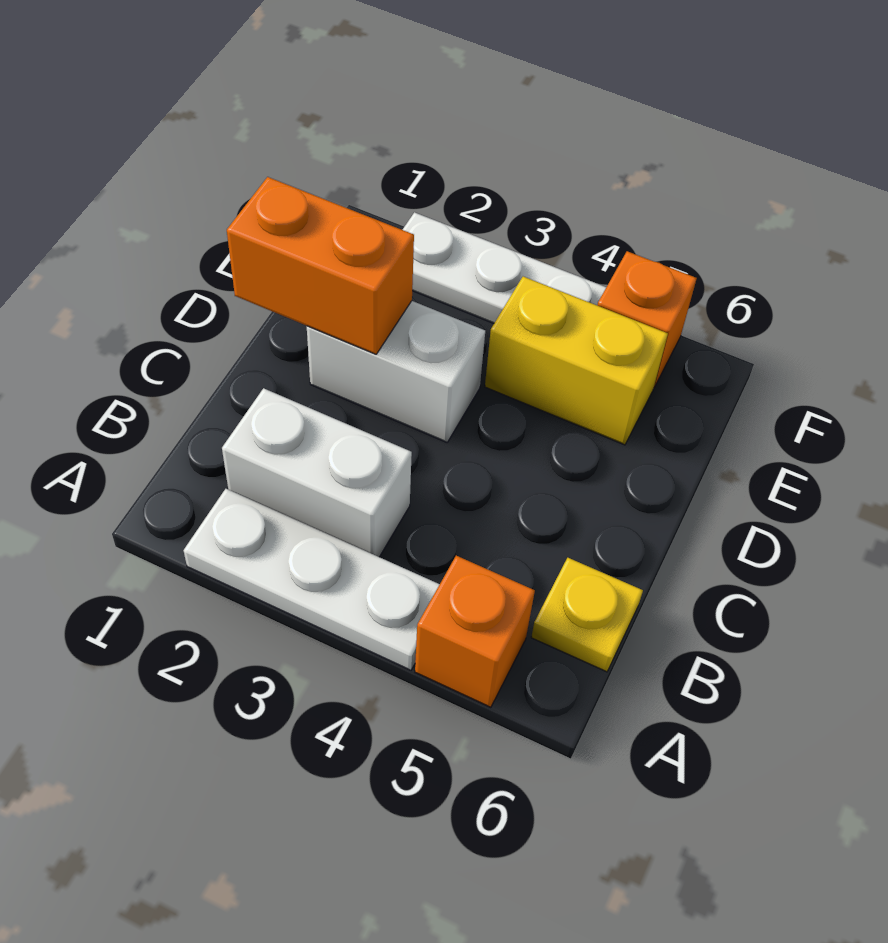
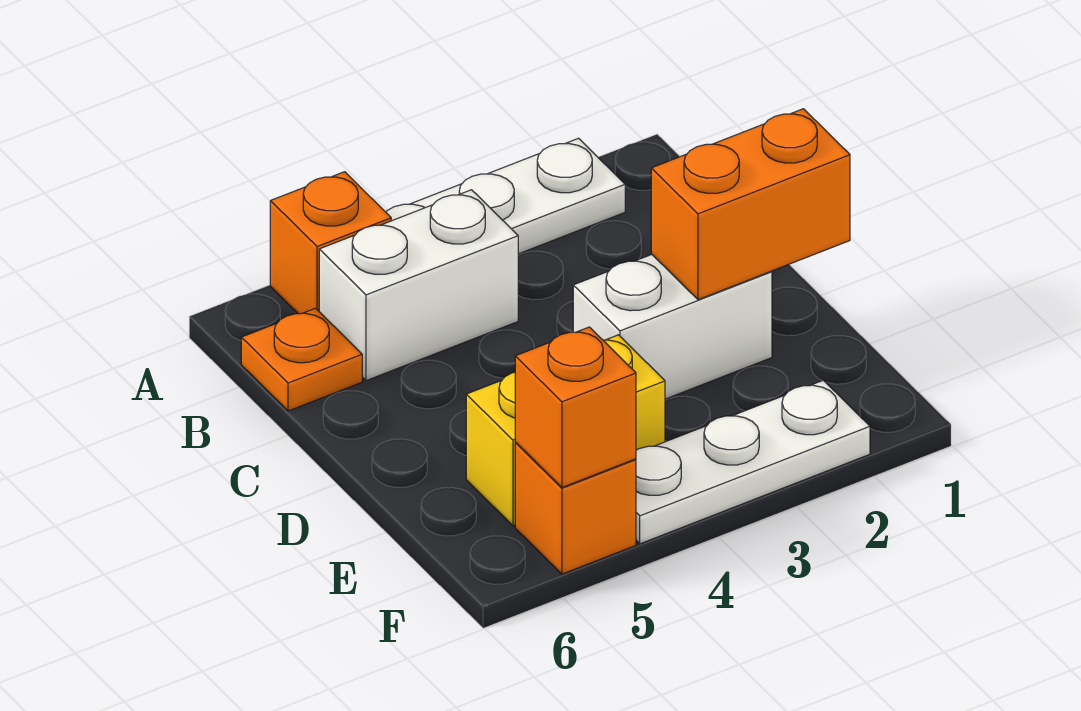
white 1x2 brick [222,388,412,557] -> white 1x2 brick moved to [319,190,518,381]
yellow 1x1 plate [531,558,643,672] -> orange 1x1 plate [241,308,362,411]
none -> orange 1x1 brick [515,327,636,487]

